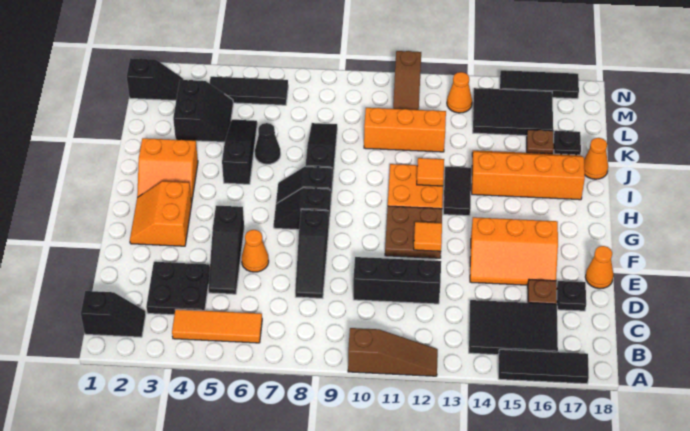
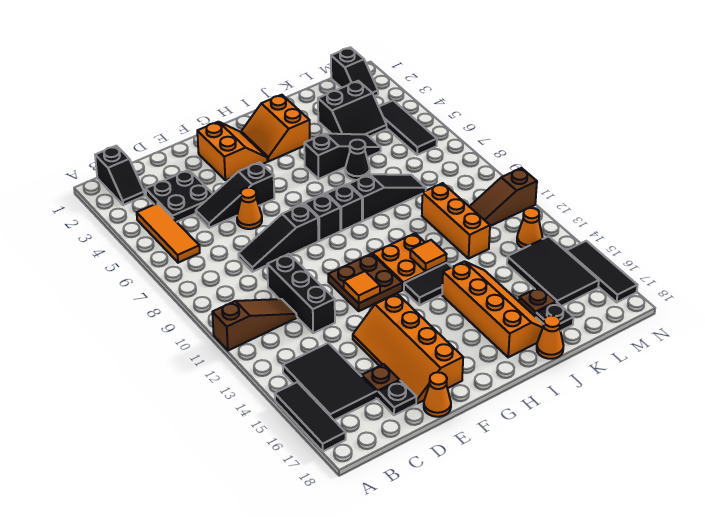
brown 1x3 slope [348,328,438,376] -> brown 1x3 slope turned to [212,299,297,351]
orange 2x3 slope [470,217,558,285] -> orange 2x4 slope [353,294,463,403]
orange 2x2 slope [130,181,192,246] -> orange 2x2 slope turned to [197,122,267,180]

